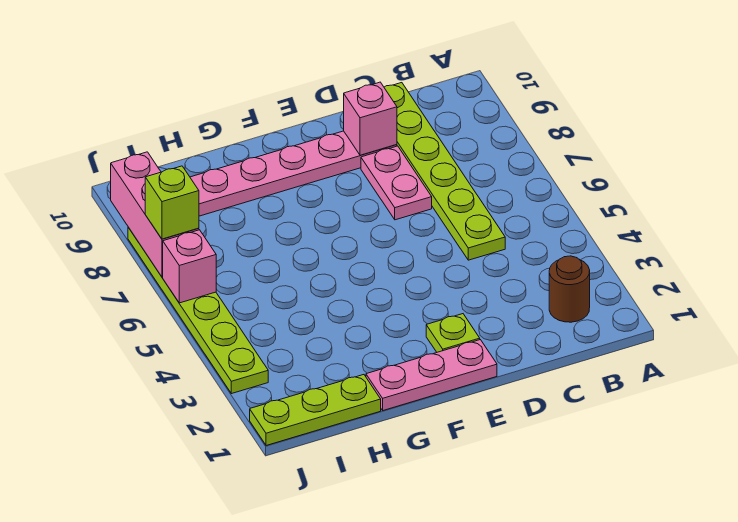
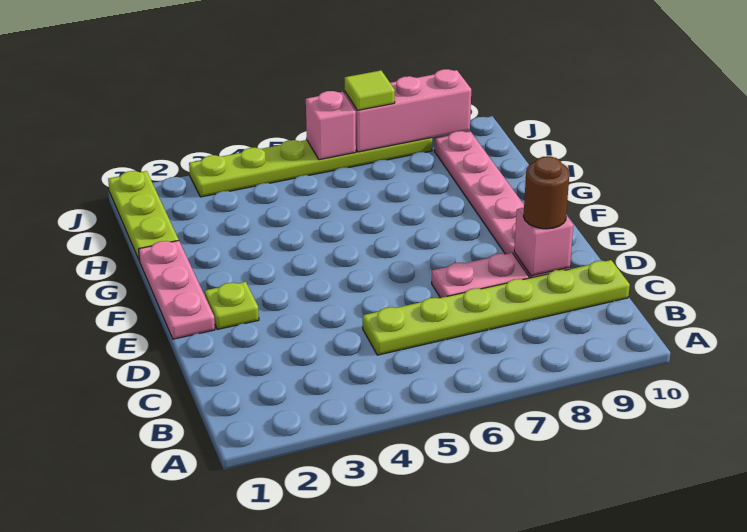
brown 1x1 round brick [549,256,590,322] -> brown 1x1 round brick moved to [523,156,570,229]
lime 1x1 brick [145,166,199,239] -> lime 1x1 tile [344,70,395,110]

